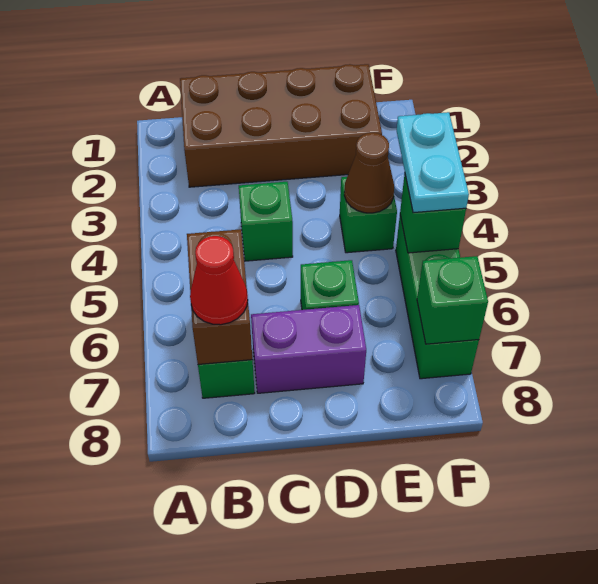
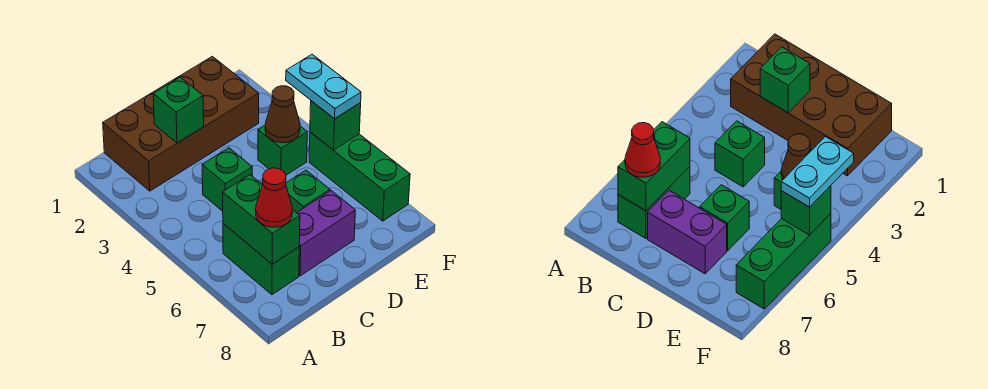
brown 1x2 brick [187,229,252,364] -> green 1x2 brick [223,175,300,264]
green 1x1 brick [417,256,488,344] -> green 1x1 brick moved to [153,77,204,143]

